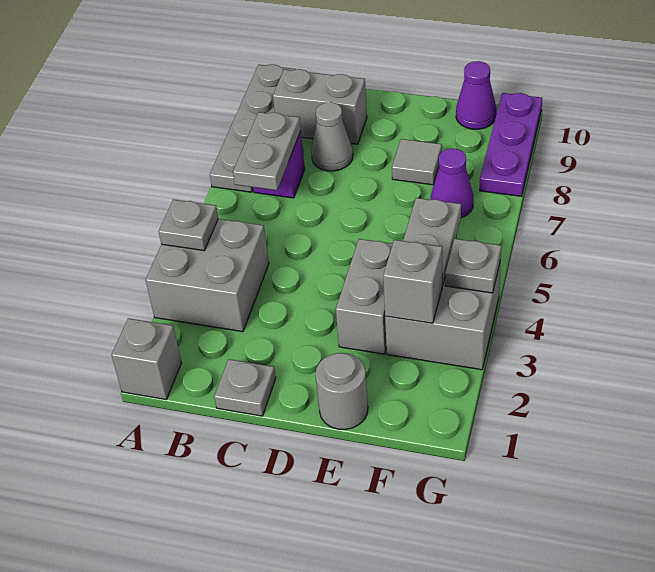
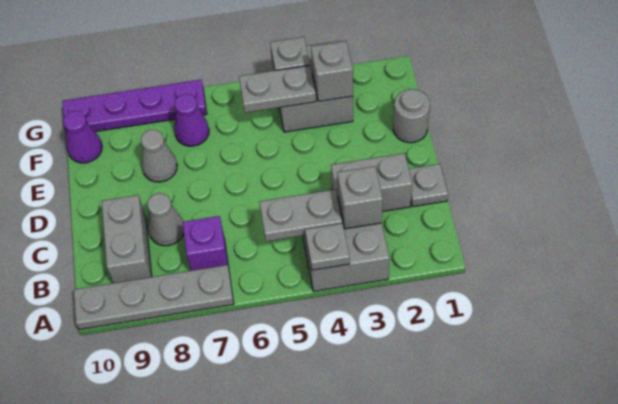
grey 1x1 brick [111,318,181,400] -> grey 1x1 brick moved to [337,166,383,229]
grey 1x2 plate [233,112,301,190] -> grey 1x2 plate moved to [260,189,342,241]
grey 1x2 brick [336,239,393,354] -> grey 1x2 brick moved to [331,153,412,212]
grey 1x1 tile [392,139,442,185] -> grey 1x1 cone [141,130,177,182]
purple 1x3 plate [480,93,542,196] -> purple 1x4 plate [63,80,207,132]

